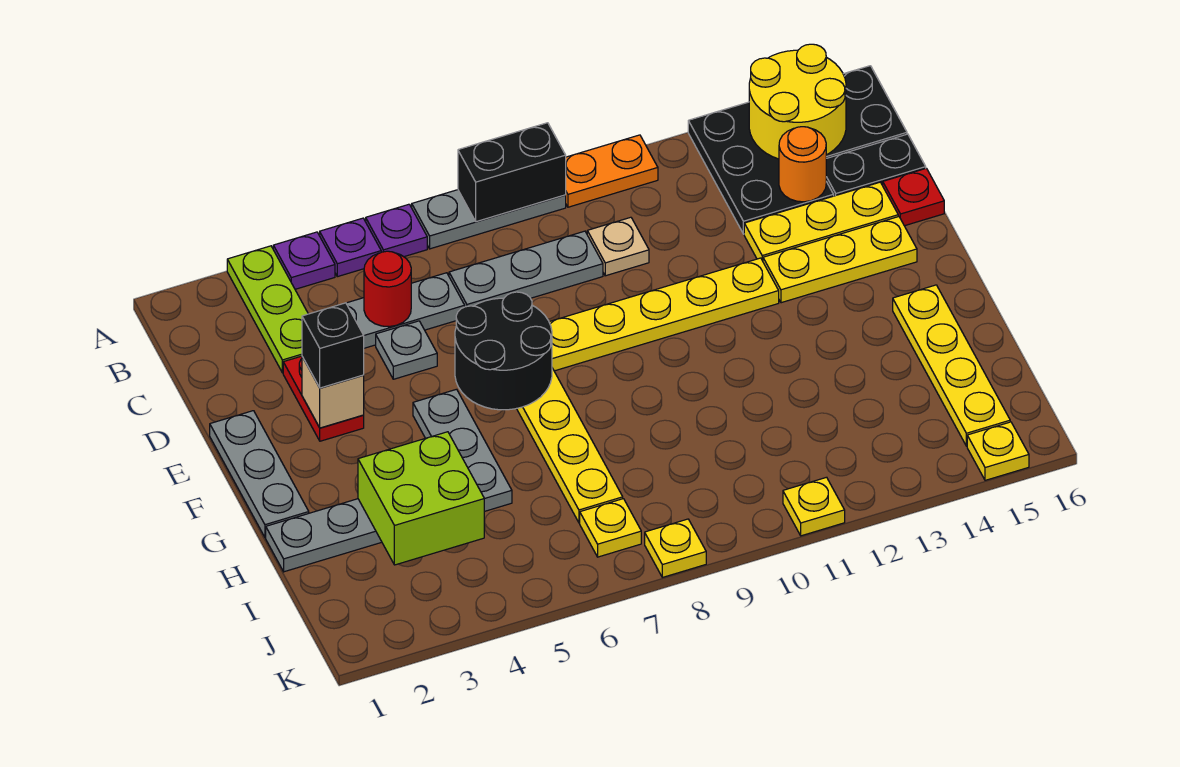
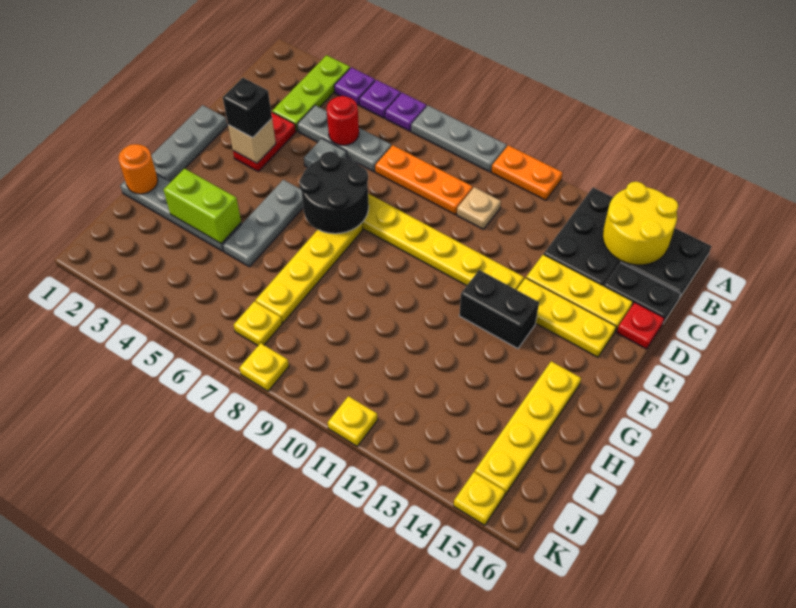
black 1x2 brick [458,123,566,222] -> black 1x2 brick moved to [459,270,539,349]
grey 1x3 plate [449,231,603,307] -> orange 1x3 plate [375,145,473,214]
orange 1x1 round brick [779,127,826,202] -> orange 1x1 round brick moved to [118,144,158,194]
lime 2x2 brick [358,432,484,565] -> lime 1x2 brick [164,168,241,243]

